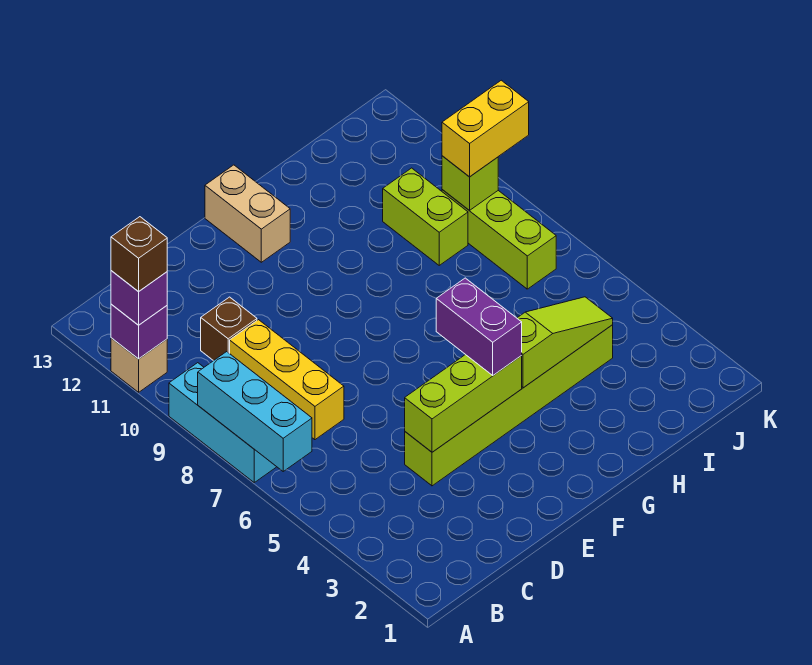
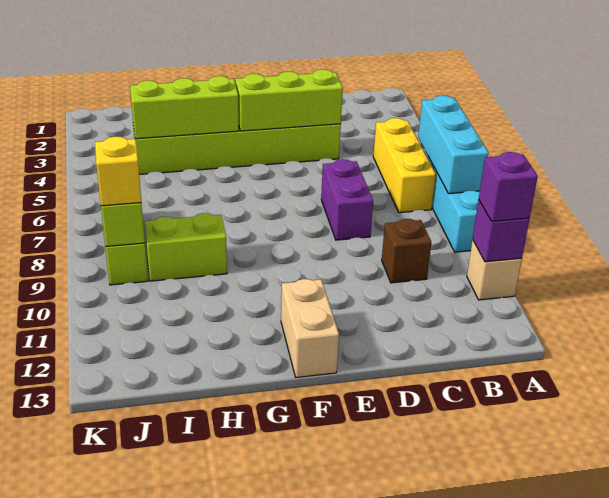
brown 1x1 brick [111,217,167,292] -> none
yellow 1x3 brick [230,320,344,440] -> yellow 1x3 brick moved to [373,118,436,213]
purple 1x2 brick [436,278,522,375] -> purple 1x2 brick moved to [321,159,373,240]
lime 1x3 slope [517,297,613,388] -> lime 1x3 brick [130,76,239,139]
lime 1x2 brick [383,168,468,265] -> lime 1x2 brick turned to [144,213,227,281]
yellow 1x2 brick [442,80,529,177] -> yellow 1x1 brick [95,137,141,206]

